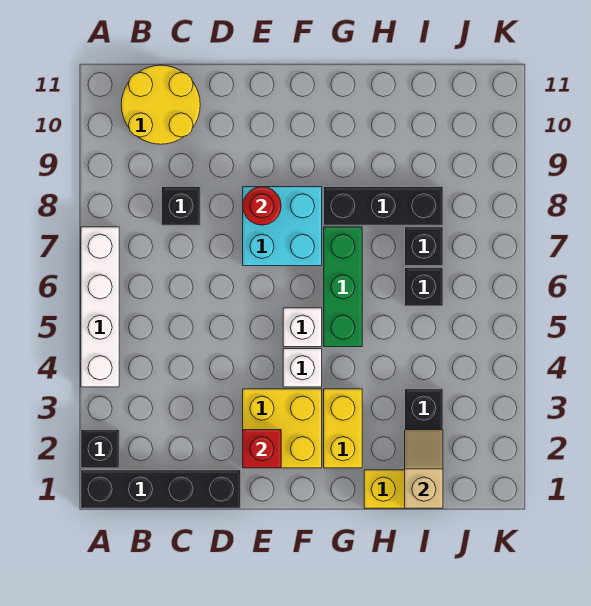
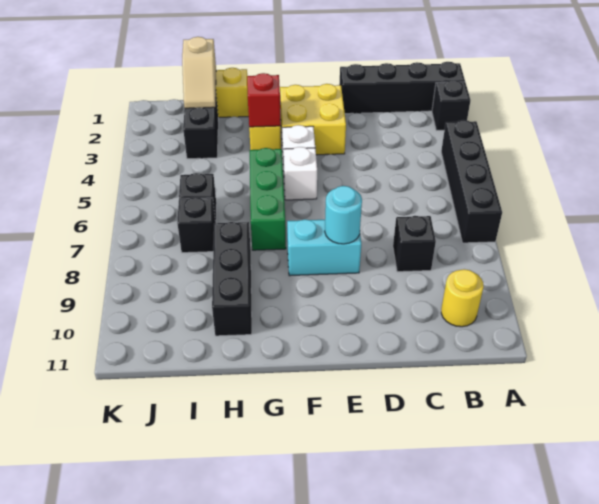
white 1x4 brick [81,227,119,387] -> black 1x4 brick [441,120,502,243]
yellow 2x2 round brick [121,65,200,144] -> yellow 1x1 round brick [441,269,484,327]
red 1x1 brick [243,430,281,468] -> red 1x1 brick moved to [247,73,281,127]
cyan 2x2 brick [243,187,322,266] -> cyan 1x2 brick [287,219,361,276]
red 1x1 round brick [243,187,281,225] -> cyan 1x1 round brick [325,186,362,244]
black 1x3 brick [324,187,443,225] -> black 1x3 brick turned to [212,222,252,336]

